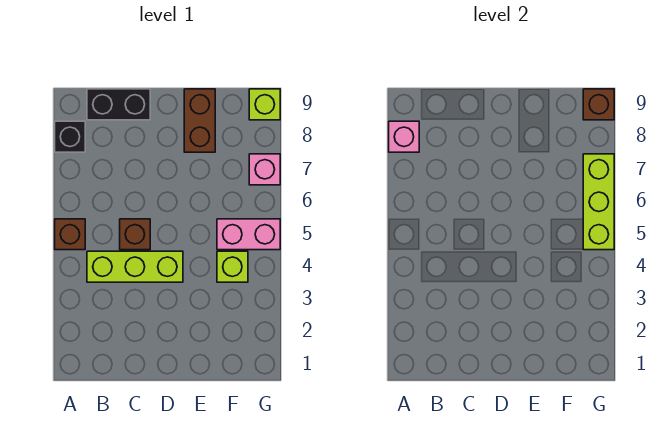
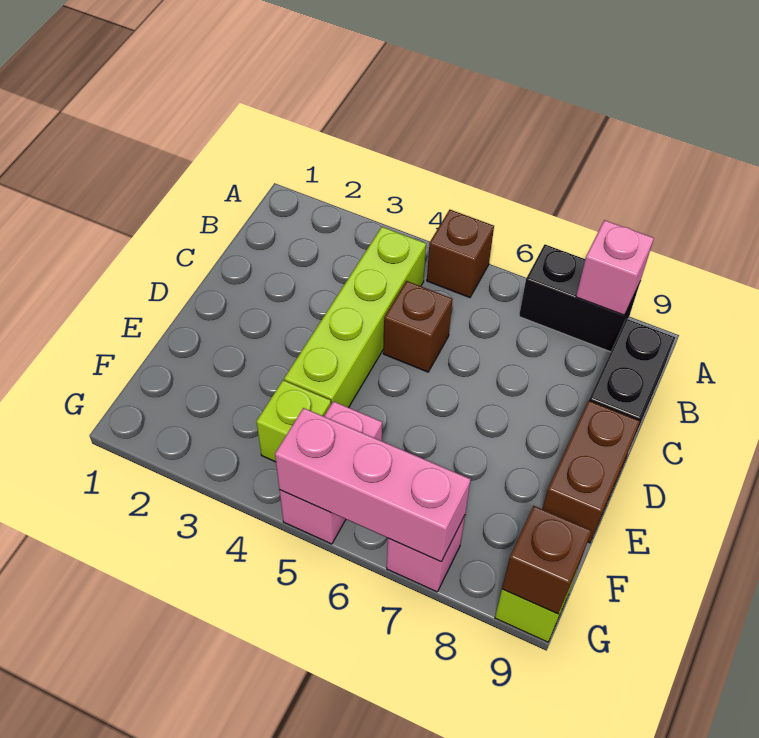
black 1x1 brick [55,121,85,152] -> black 1x2 brick [519,244,640,352]
lime 1x3 brick [87,251,183,282] -> lime 1x4 brick [284,227,426,408]
brown 1x2 brick [184,89,215,152] -> brown 1x2 brick turned to [542,401,640,543]
lime 1x3 brick [583,154,614,250] -> pink 1x3 brick [275,408,471,561]

